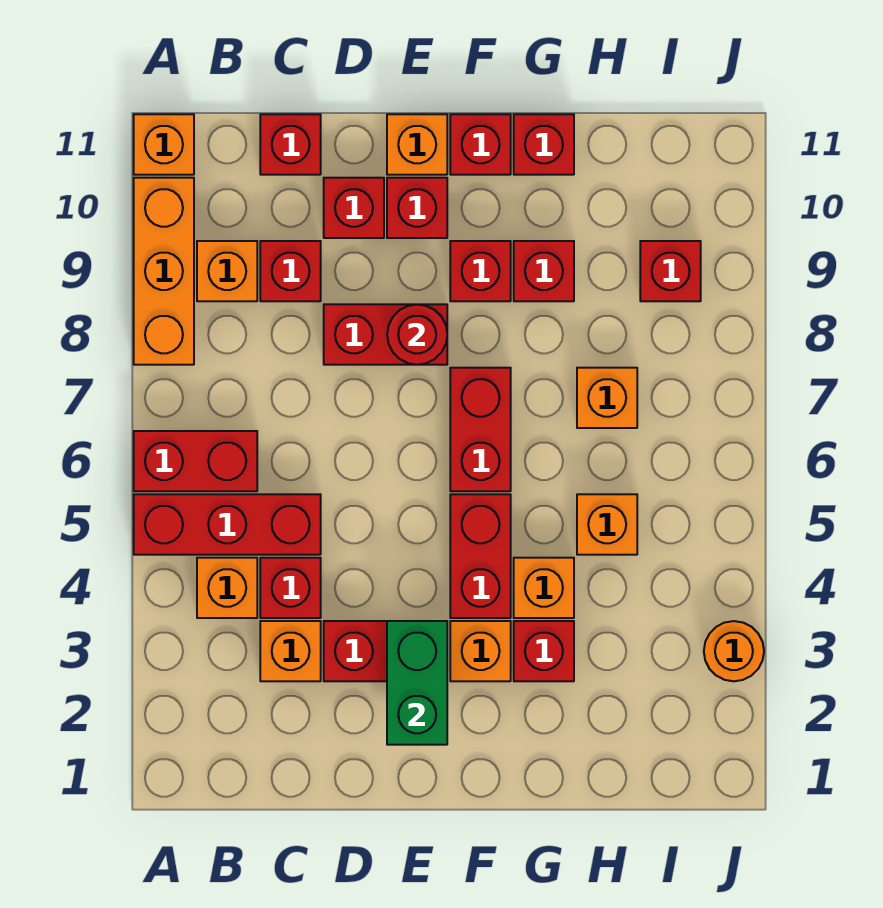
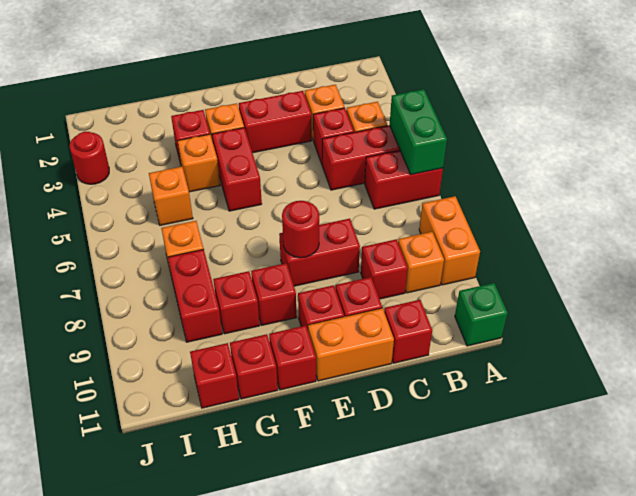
orange 1x3 brick [134,178,194,365] -> orange 1x2 brick [419,196,480,285]
orange 1x1 brick [134,114,194,175] -> green 1x1 brick [455,283,508,346]
green 1x2 brick [387,621,447,745] -> green 1x2 brick moved to [390,89,447,175]
orange 1x1 brick [387,114,447,175] -> orange 1x2 brick [308,308,394,381]
red 1x2 brick [450,368,511,491] -> red 1x2 brick moved to [168,249,222,342]
red 1x1 brick [640,241,701,301] -> red 1x1 brick moved to [190,343,239,408]
orange 1x1 round brick [704,621,764,681] -> red 1x1 round brick [70,132,109,184]

